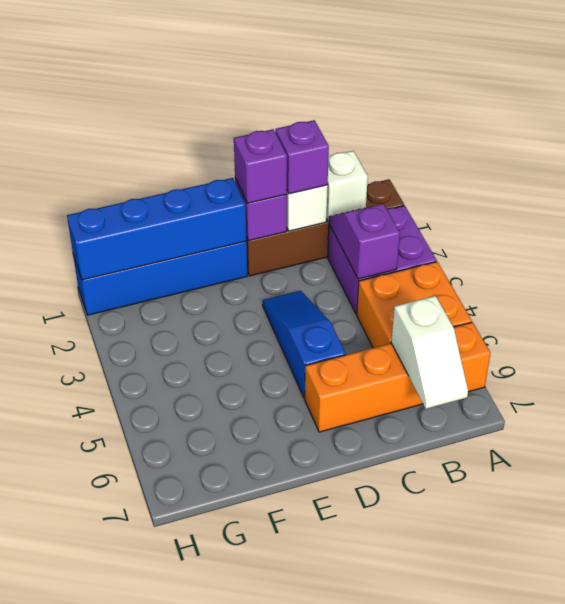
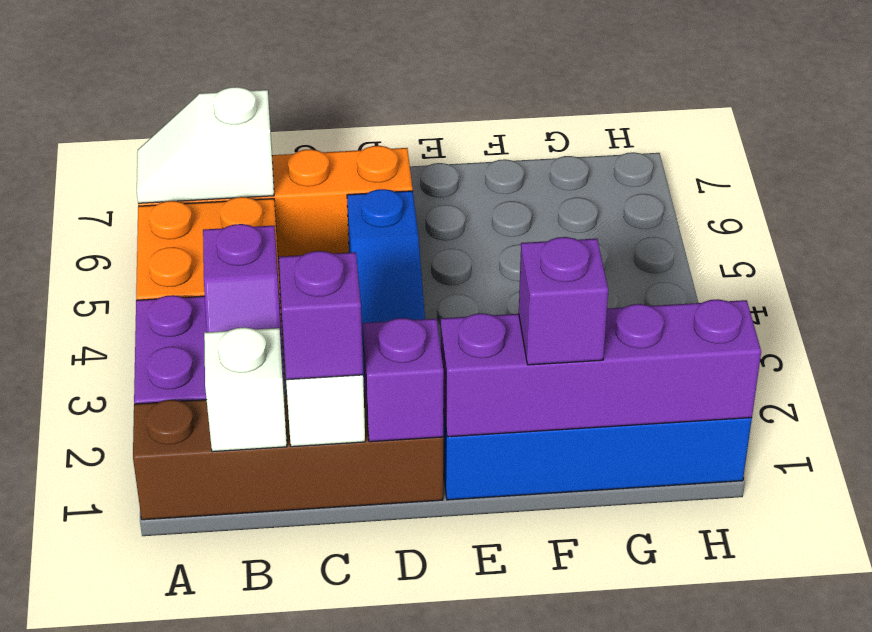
white 1x2 slope [391,296,468,409] -> white 1x2 slope turned to [137,87,274,203]
purple 1x1 brick [234,129,287,203] -> purple 1x1 brick moved to [519,237,608,365]
blue 1x4 brick [67,178,246,280] -> purple 1x4 brick [441,299,761,437]

